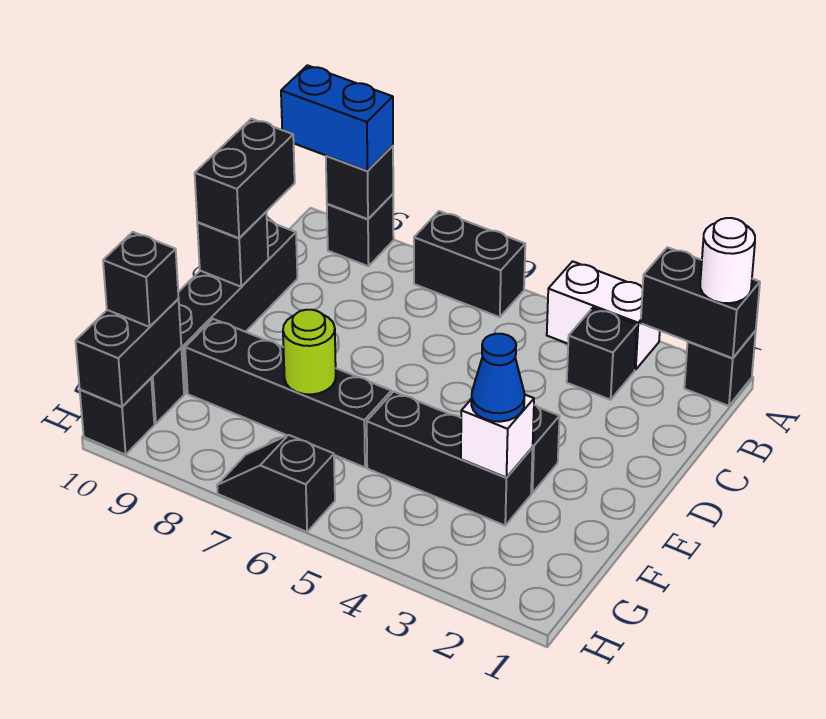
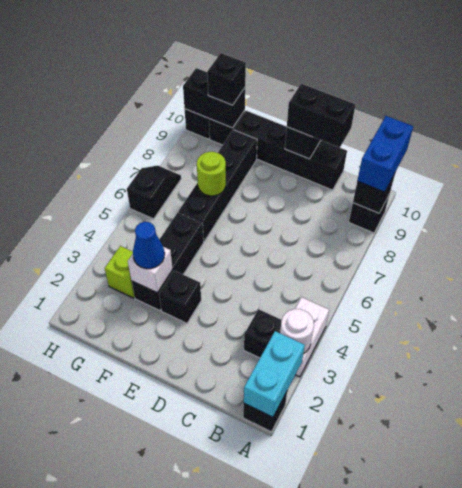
black 1x2 brick [641,247,760,358] -> cyan 1x2 brick [244,331,305,417]
white 1x1 round brick [700,218,755,303] -> white 1x1 round brick moved to [280,309,314,354]
black 1x2 brick [414,211,525,317] -> none
none -> lime 1x1 brick [105,246,135,298]

